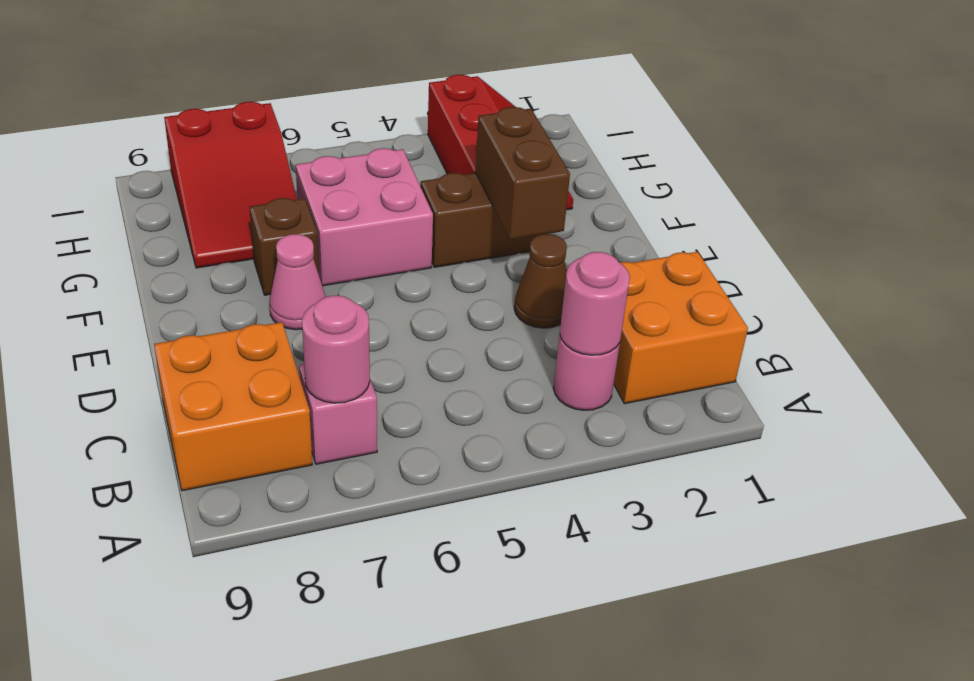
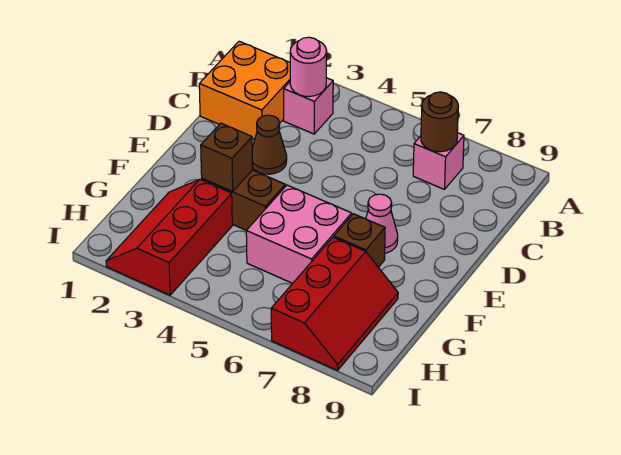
pink 1x1 round brick [554,335,620,410] -> pink 1x1 brick [284,78,333,134]
pink 1x1 round brick [302,295,370,403] -> brown 1x1 round brick [421,92,458,152]
orange 2x2 brick [154,322,312,491] -> none
brown 1x2 brick [476,107,570,240] -> brown 1x1 brick [201,123,252,192]
red 2x3 slope [164,102,297,268] -> red 2x3 slope turned to [271,237,398,370]

